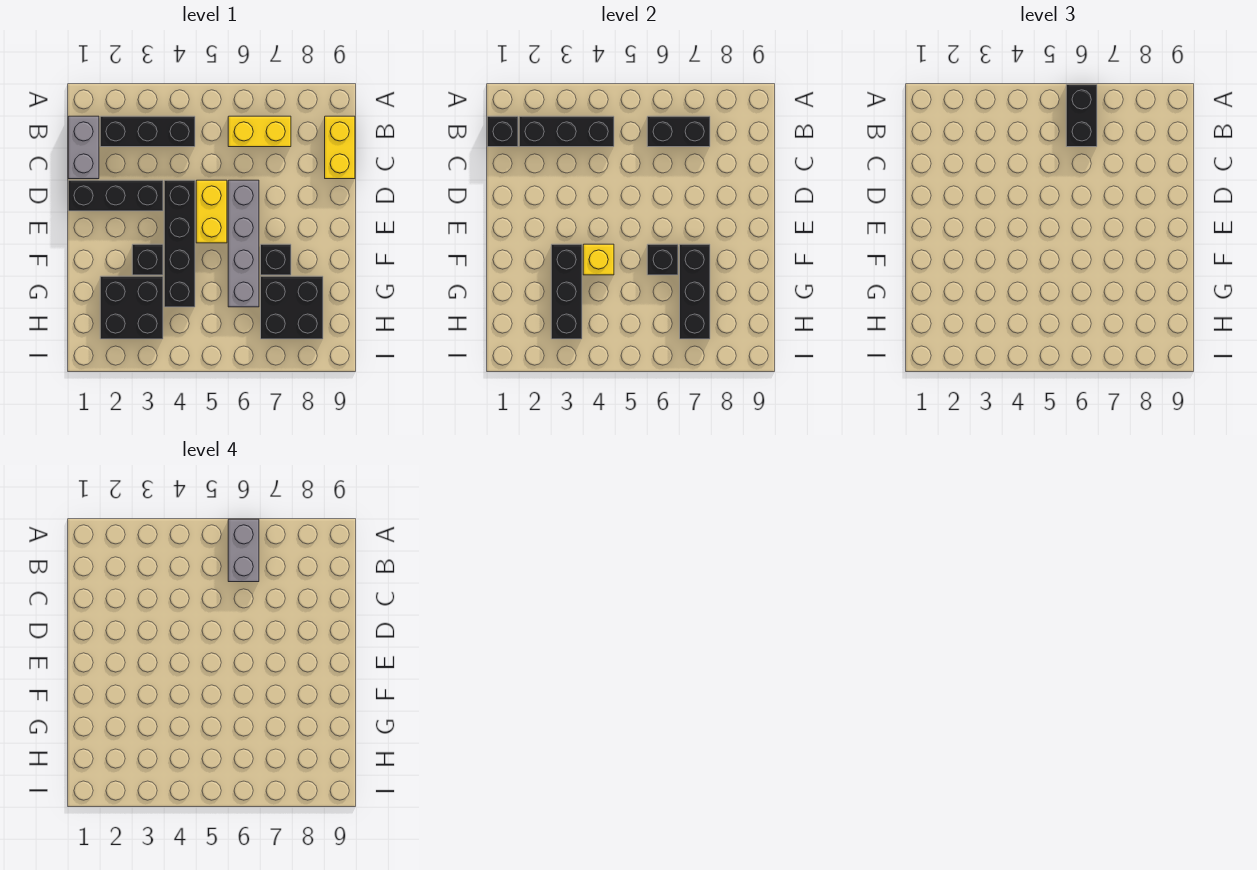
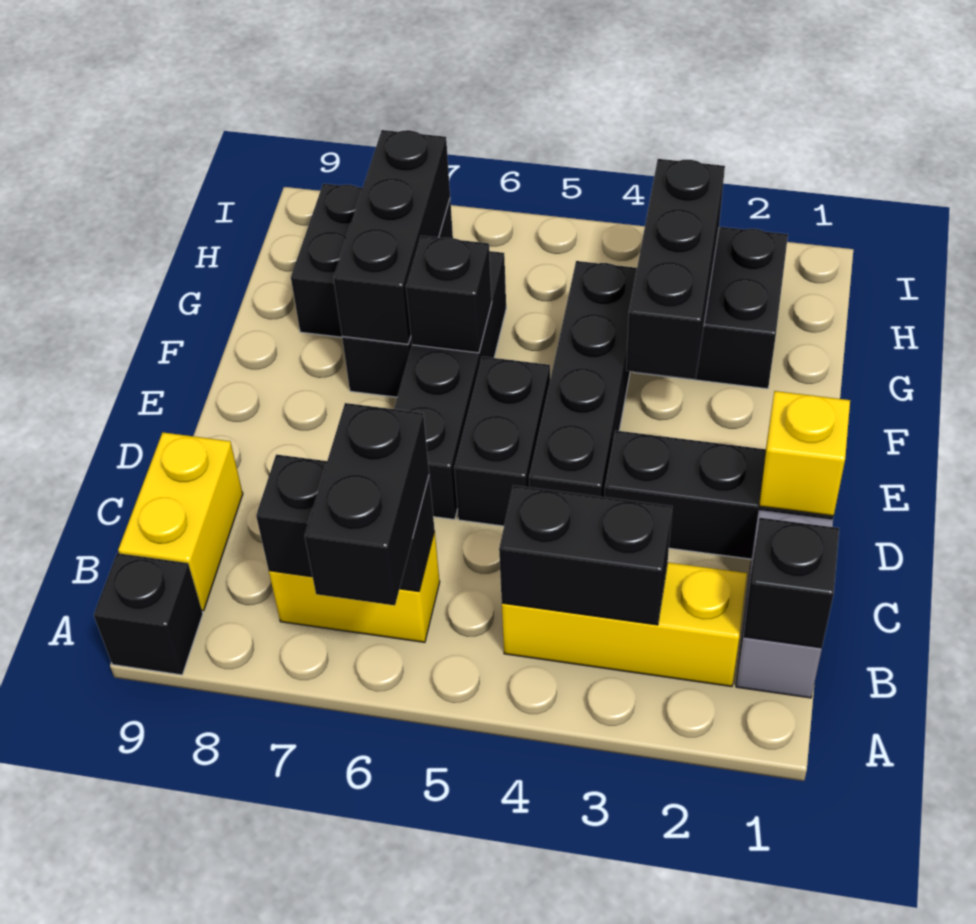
grey 1x2 brick [228,519,259,582] -> none
black 1x3 brick [100,116,195,147] -> yellow 1x3 brick [502,562,747,687]
black 1x3 brick [519,116,614,147] -> black 1x2 brick [499,485,672,625]
yellow 1x2 brick [196,180,227,243] -> black 1x2 brick [454,357,550,526]
grey 1x4 brick [228,180,259,307] -> black 1x4 brick [394,251,506,520]
black 1x1 brick [132,244,163,275] -> black 1x1 brick moved to [94,553,203,675]
yellow 1x1 brick [583,244,614,275] -> yellow 1x1 brick moved to [759,391,850,516]

